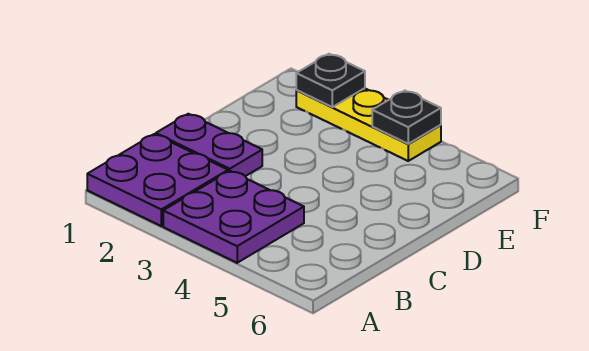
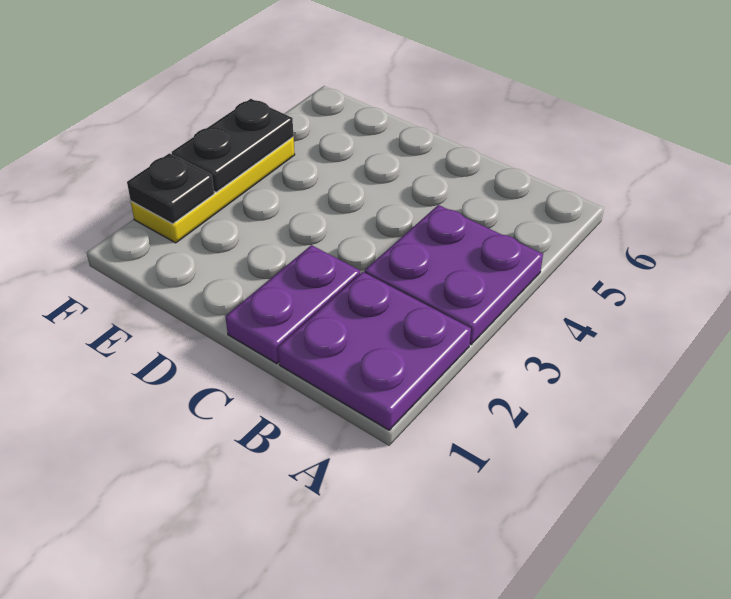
black 1x1 plate [372,91,441,144] -> black 1x2 plate [172,99,293,192]

